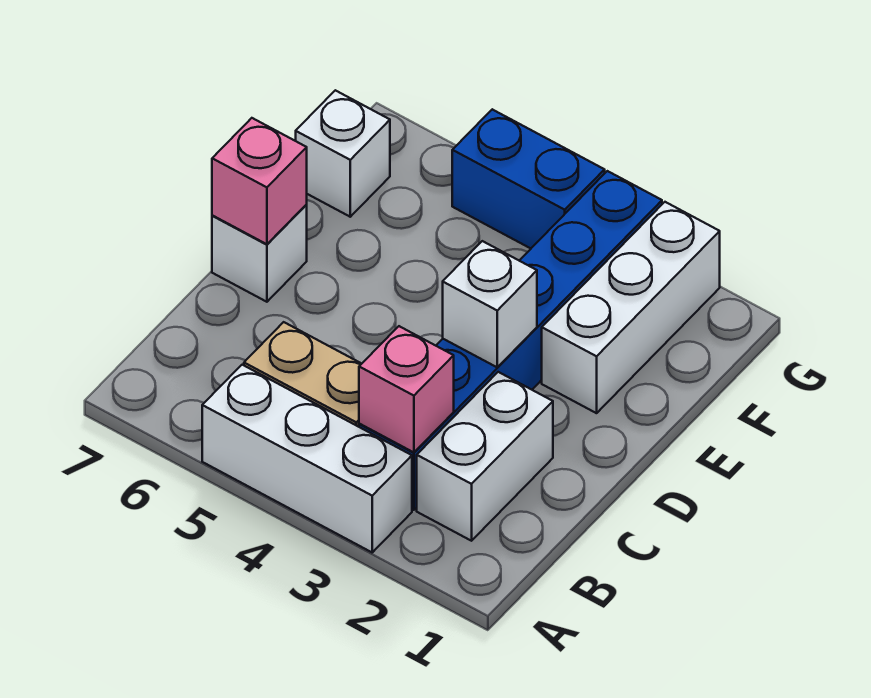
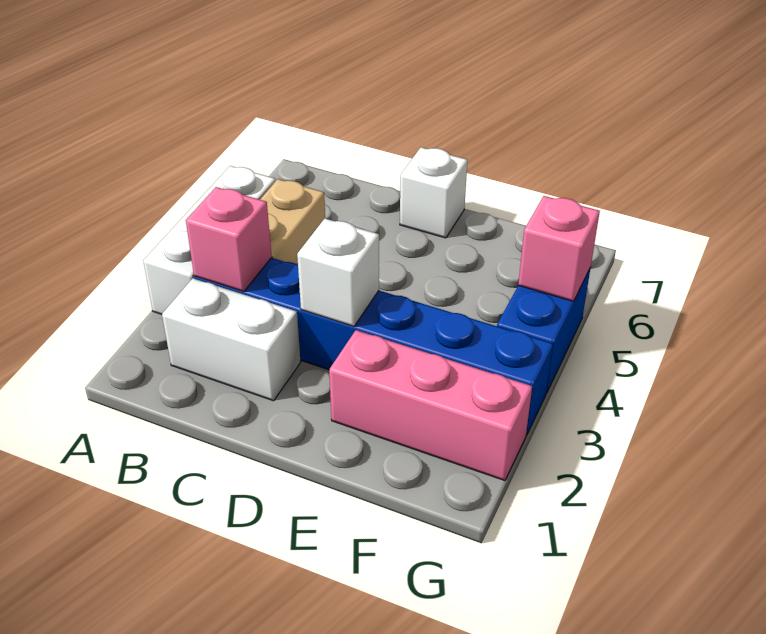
pink 1x1 brick [212,118,307,244] -> pink 1x1 brick moved to [518,196,600,301]
white 1x3 brick [542,202,720,413] -> pink 1x3 brick [329,330,532,481]
white 1x1 brick [296,90,390,217] -> none

